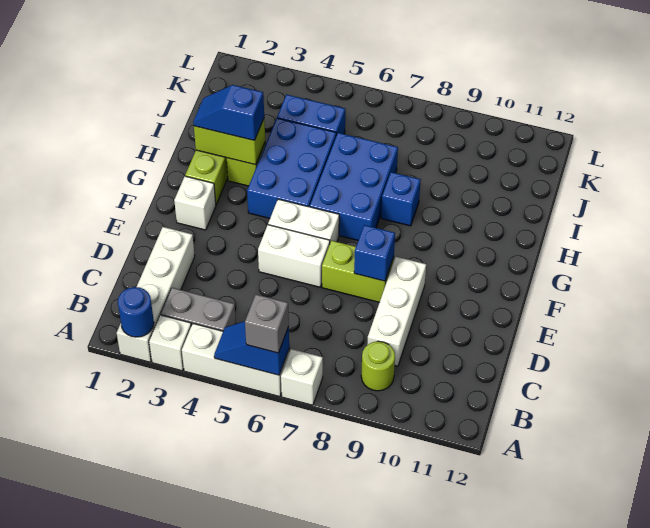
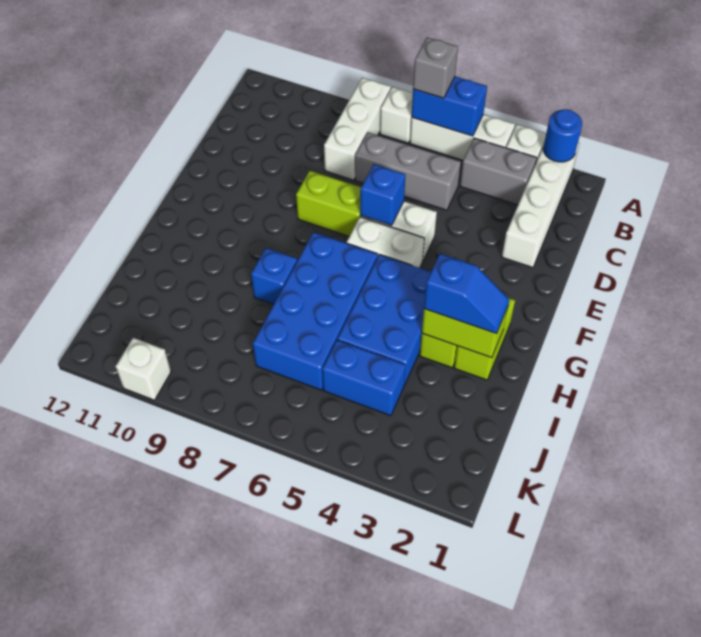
blue 1x2 slope [214,321,289,375] -> blue 1x2 brick [412,77,487,136]
lime 1x1 round brick [361,341,395,391] -> none
none -> grey 1x3 brick [355,132,461,210]
white 1x3 brick [367,257,426,366] -> white 1x3 brick moved to [324,78,391,180]
blue 1x1 brick [354,225,395,281] -> blue 1x1 brick moved to [360,164,405,225]
white 1x1 brick [174,176,216,230] -> white 1x1 brick moved to [116,338,171,400]
blue 2x3 brick [310,133,398,240] -> blue 2x4 brick [253,232,378,390]

